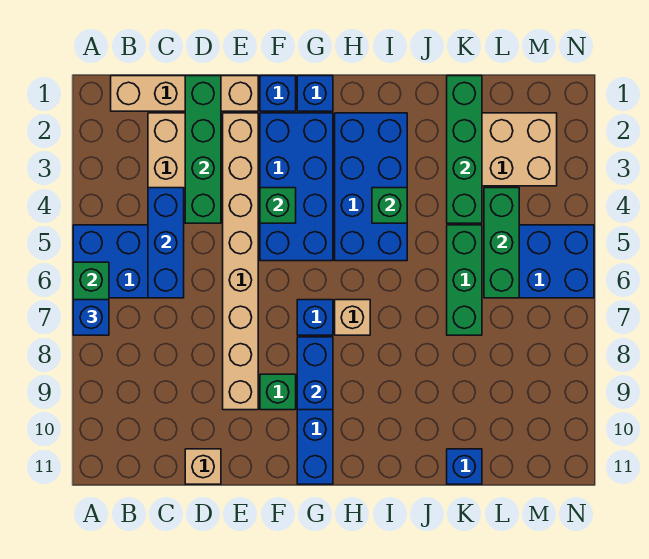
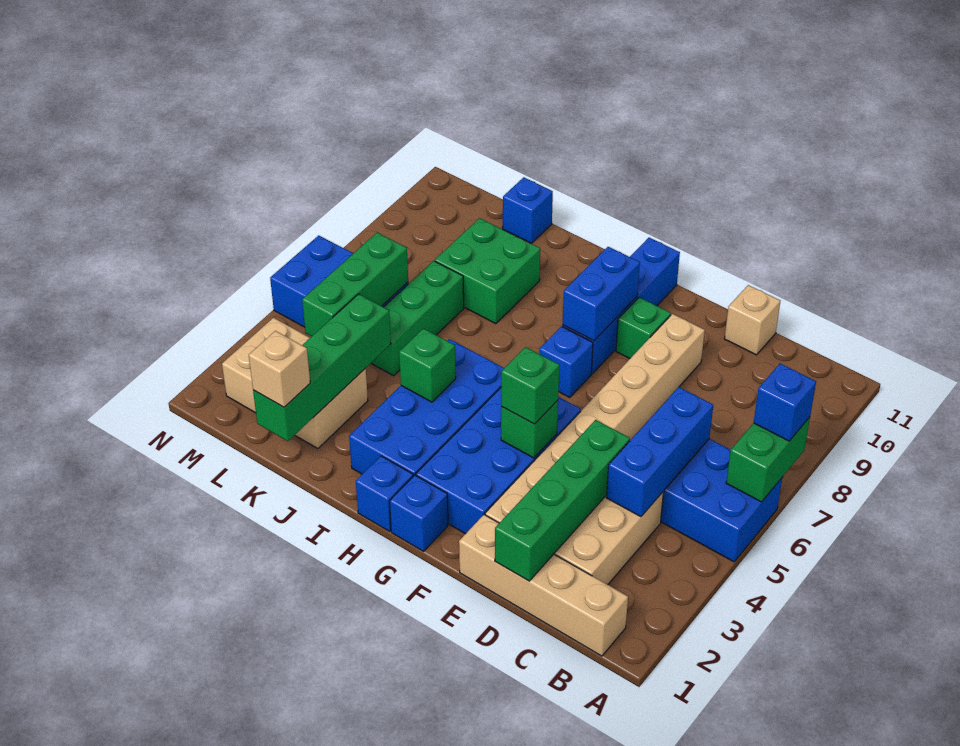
blue 1x1 brick [260,76,296,111] -> blue 1x1 brick moved to [356,456,413,531]
none -> green 1x1 brick [501,347,559,424]
tan 1x1 brick [335,300,370,335] -> tan 1x1 brick moved to [249,331,310,407]
none -> green 2x2 brick [435,218,540,324]

